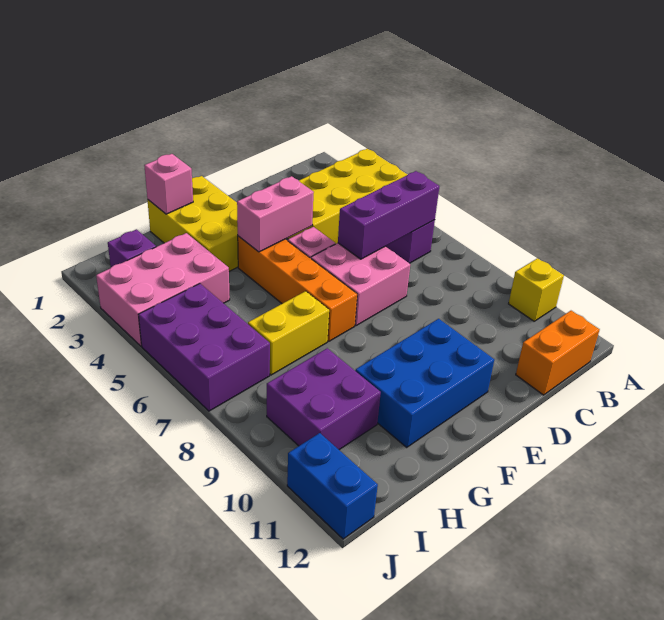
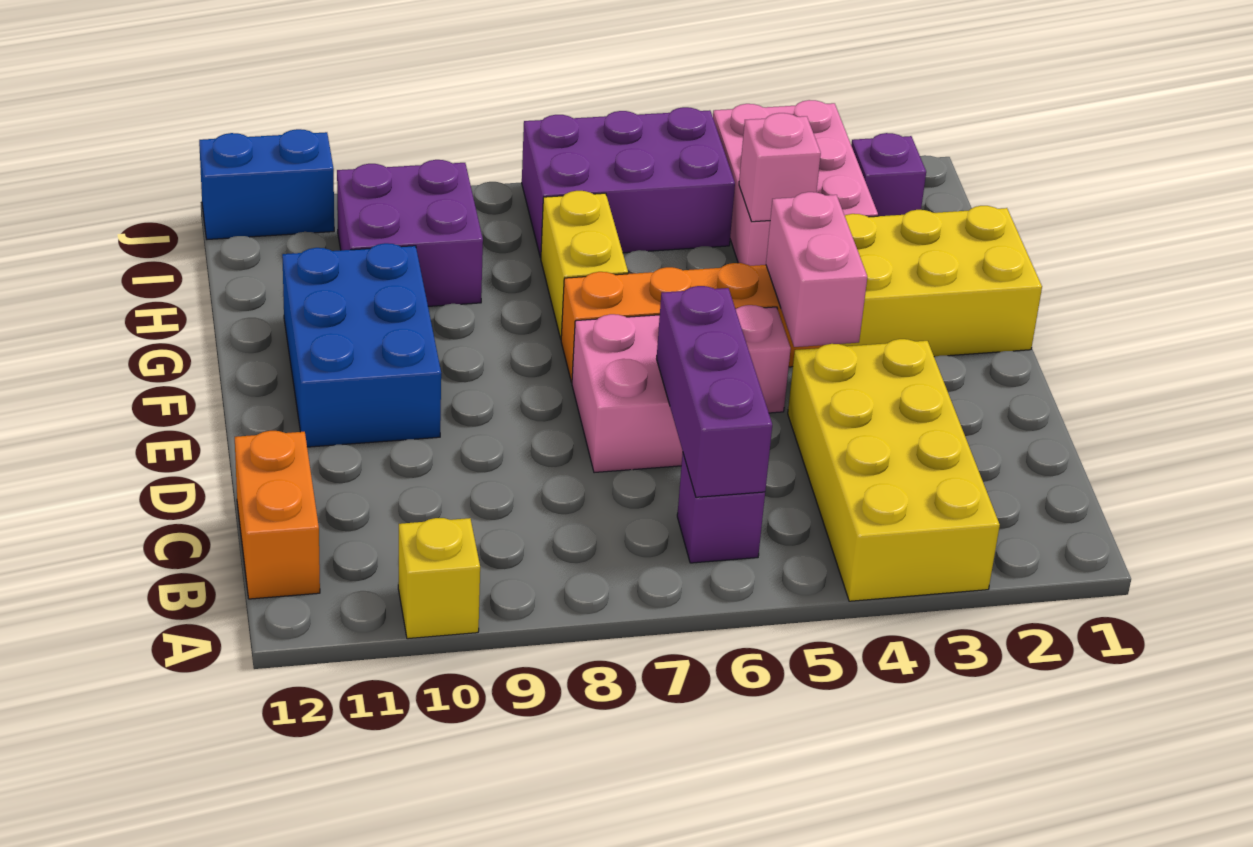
pink 1x1 brick [144,154,193,214] -> pink 1x1 brick moved to [739,113,821,222]

